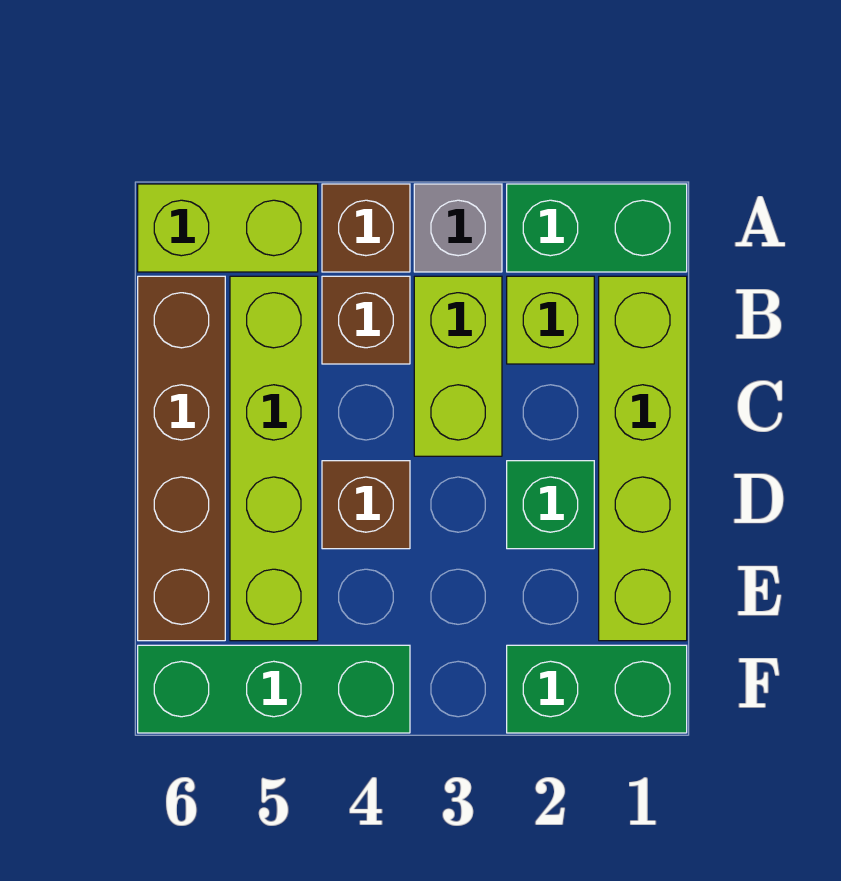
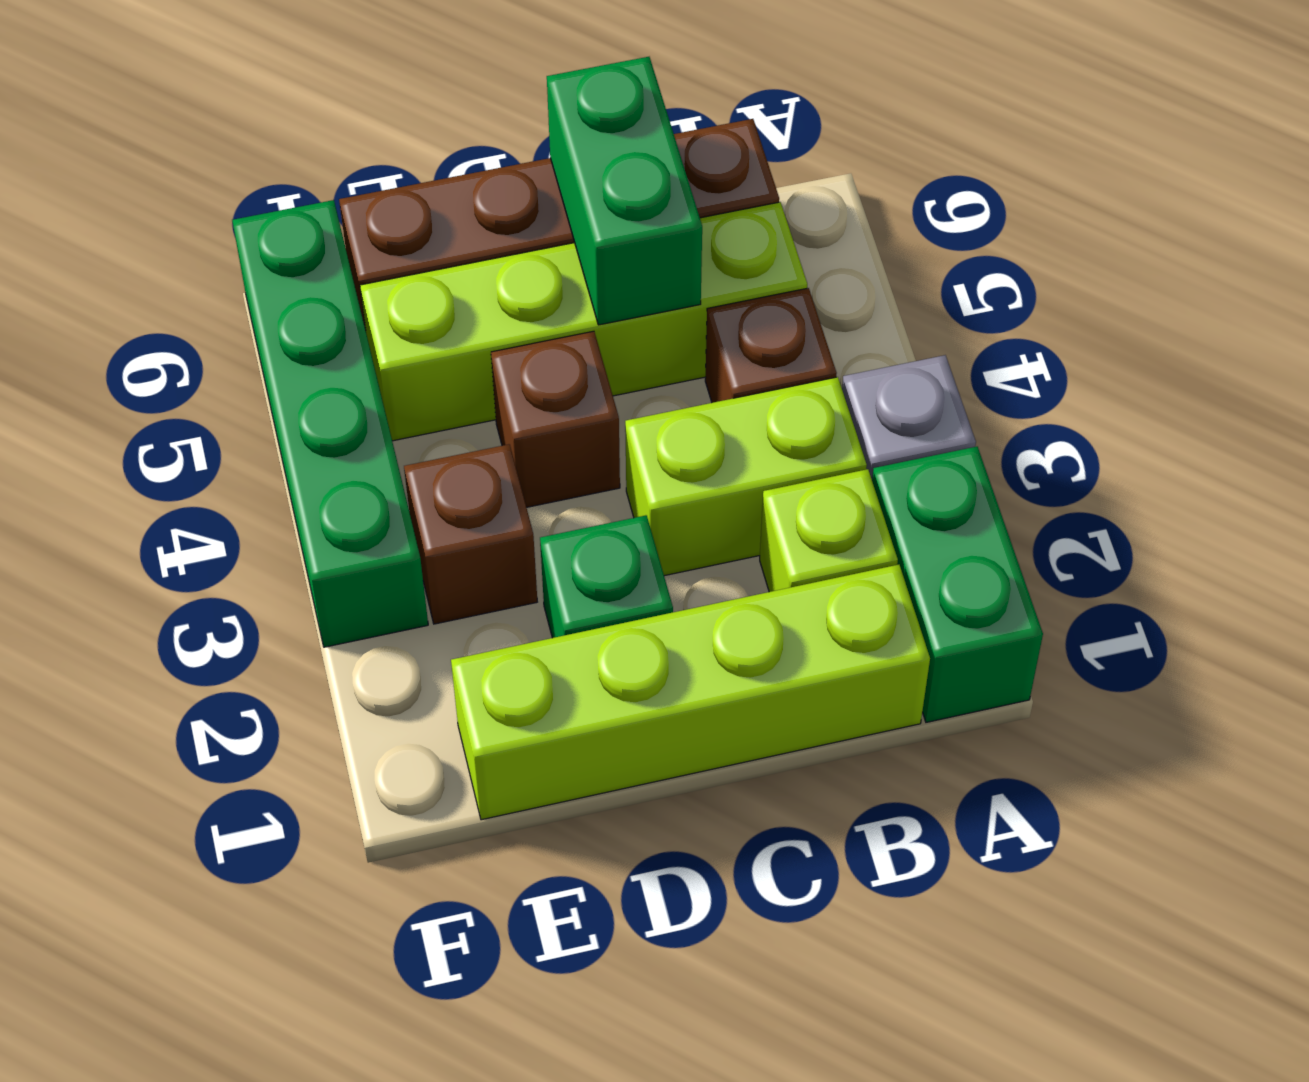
brown 1x1 brick [322,184,410,272] -> brown 1x1 brick moved to [404,444,537,624]
lime 1x2 brick [138,184,318,272] -> none
green 1x2 brick [507,645,687,733] -> green 1x2 brick moved to [547,57,702,325]
green 1x3 brick [138,645,410,733] -> green 1x4 brick [232,200,428,647]

